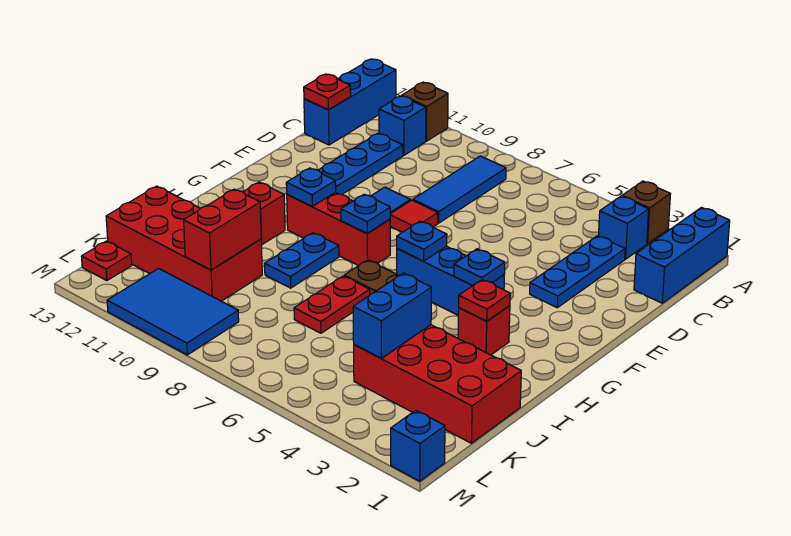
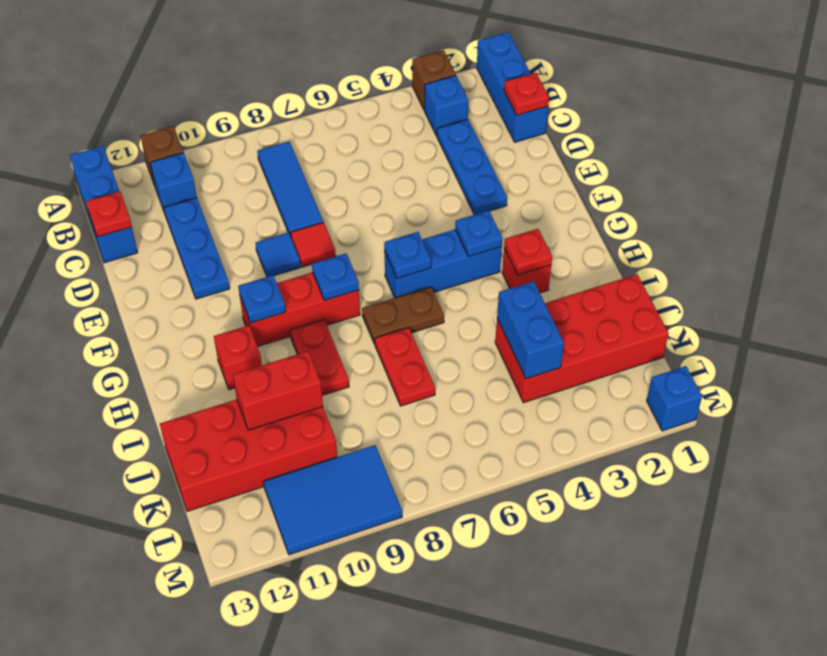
blue 1x2 plate [265,233,339,288] -> red 1x2 plate [290,320,349,395]
red 1x2 brick [184,189,261,270] -> red 1x2 brick turned to [233,351,323,430]
red 1x1 plate [81,241,132,281] -> red 1x1 plate moved to [504,73,549,115]

